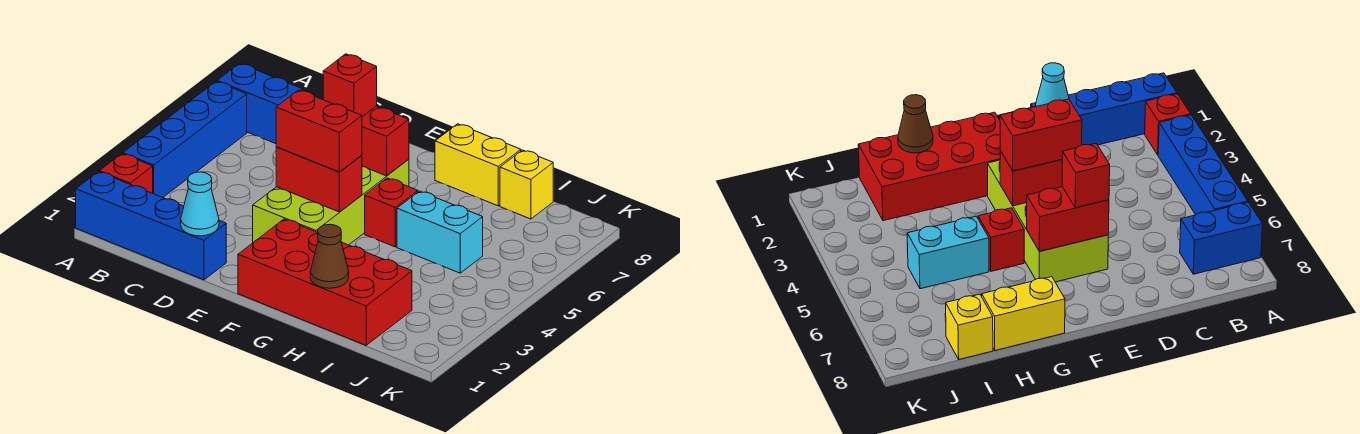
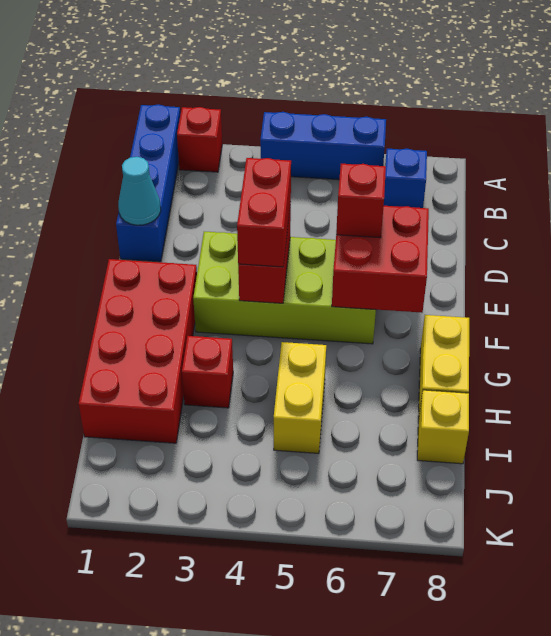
blue 1x4 brick [123,82,247,198] -> blue 1x3 brick [260,112,386,180]
blue 1x2 brick [217,63,303,144] -> blue 1x1 brick [384,149,427,208]
red 1x2 brick [362,106,409,176] -> red 2x2 brick [332,206,429,313]
red 1x1 brick [365,178,418,247] -> red 1x1 brick moved to [182,336,233,408]
brown 1x1 cone [310,224,349,288] -> none
cyan 1x2 brick [397,191,483,273] -> yellow 1x2 brick [274,342,326,453]

